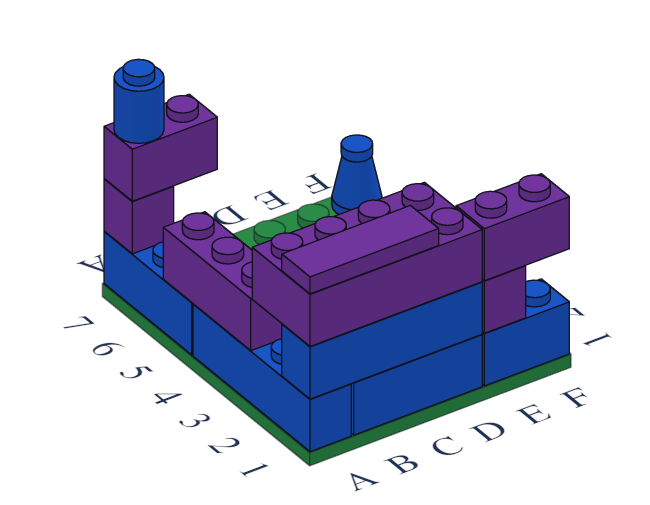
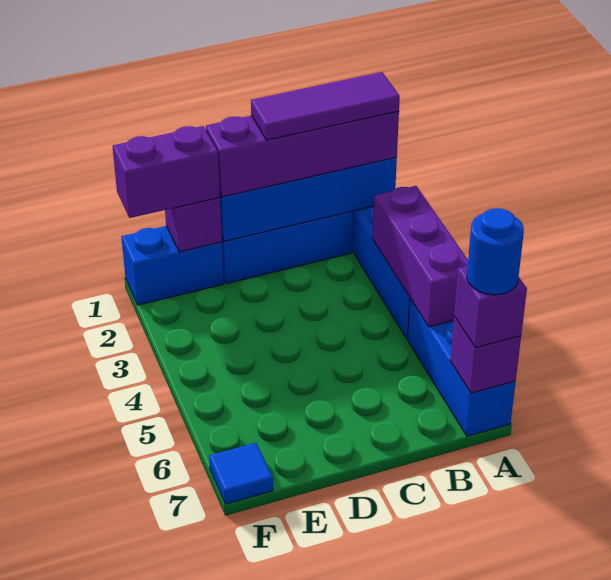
purple 2x4 brick [252,182,482,346] -> purple 1x4 brick [206,111,399,197]
purple 1x2 brick [104,94,217,201] -> purple 1x1 brick [454,266,527,348]
blue 1x1 cone [332,135,382,214] -> blue 1x1 tile [209,443,273,504]

